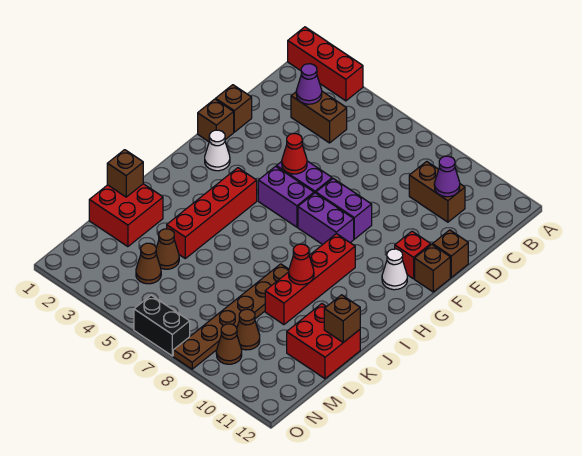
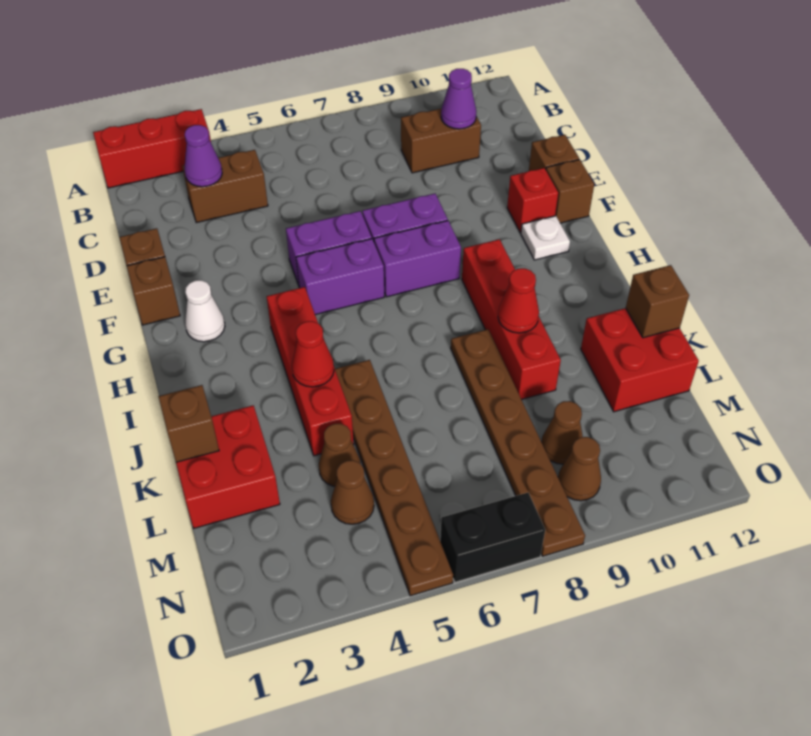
red 1x1 cone [282,134,307,174] -> red 1x1 cone moved to [292,321,334,387]
white 1x1 cone [382,249,407,290] -> white 1x1 plate [521,216,570,260]
none -> brown 1x6 plate [335,360,453,596]

